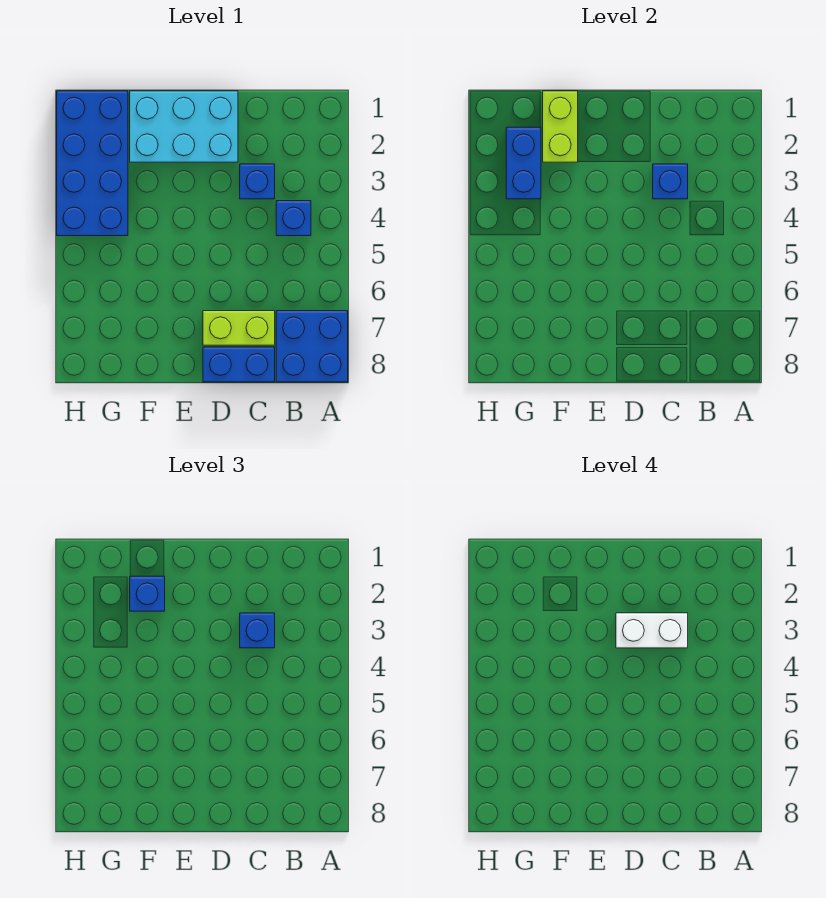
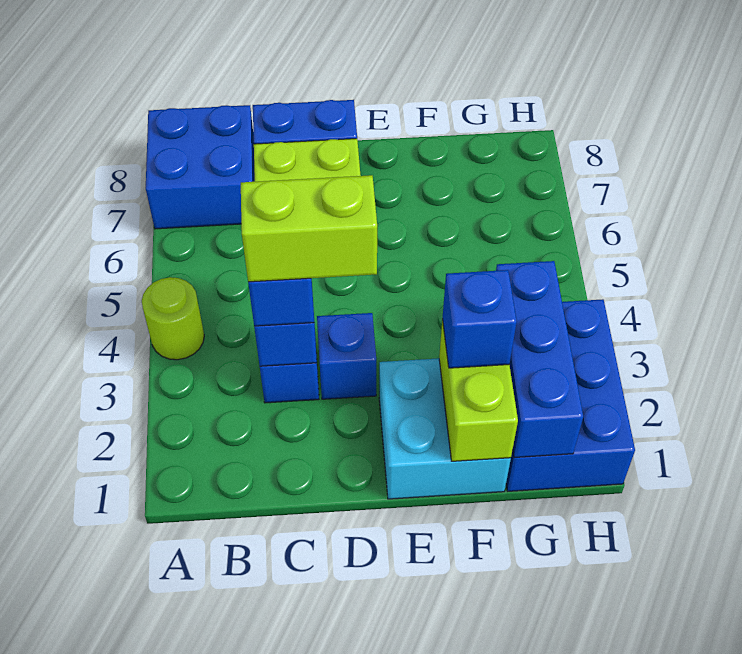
none -> lime 1x1 round brick [142,277,204,360]
blue 1x1 brick [276,201,311,236] -> blue 1x1 brick moved to [317,313,376,399]
white 1x2 brick [616,613,688,648] -> lime 1x2 brick [241,175,377,282]
cyan 2x3 brick [130,91,238,162] -> cyan 2x2 brick [379,358,511,499]
blue 2x4 brick [57,91,128,236] -> blue 2x3 brick [506,299,635,491]
blue 1x2 brick [506,127,541,199] -> blue 1x3 brick [496,261,583,458]

